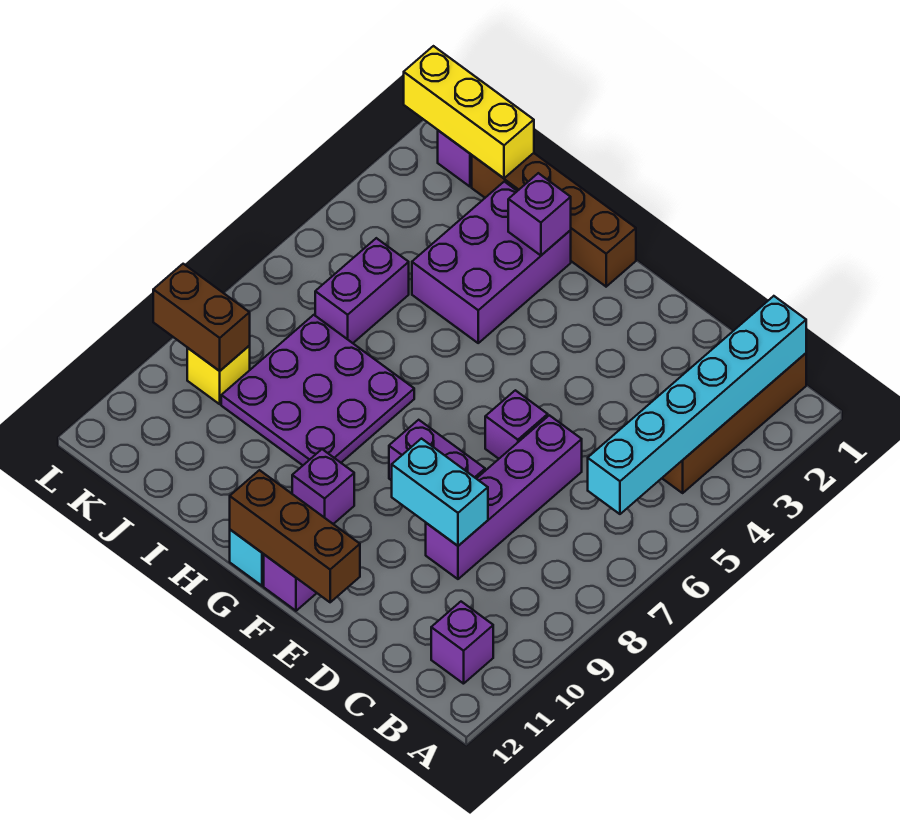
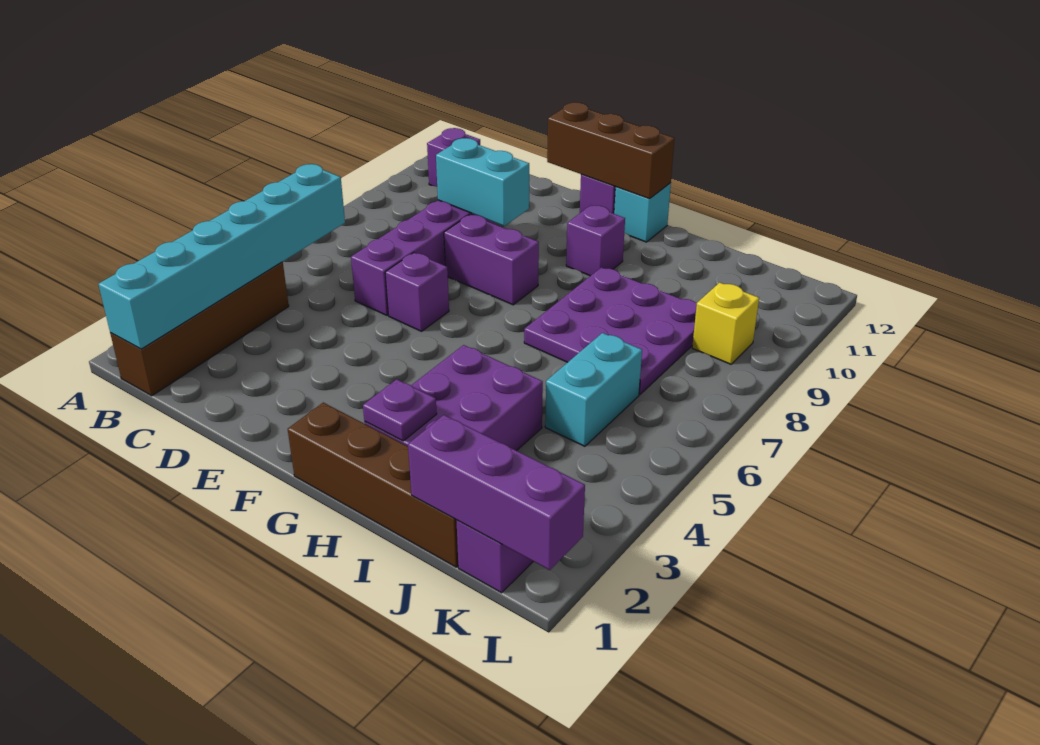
purple 1x1 brick [508,173,571,255] -> purple 1x1 plate [363,379,437,441]
yellow 1x3 brick [404,46,534,178] -> purple 1x3 brick [408,415,585,570]
purple 1x2 brick [315,238,409,343] -> cyan 1x2 brick [545,333,642,446]
brown 1x2 brick [153,264,250,371] -> none

